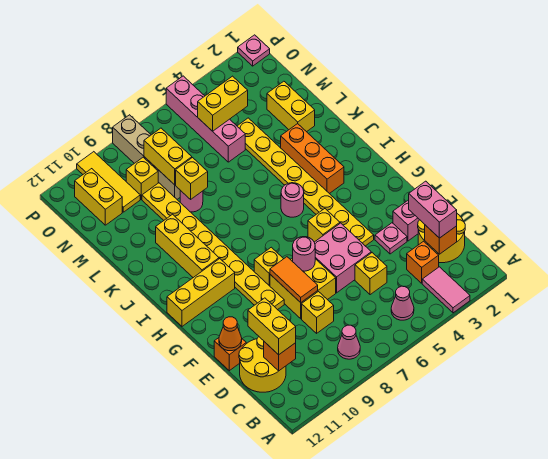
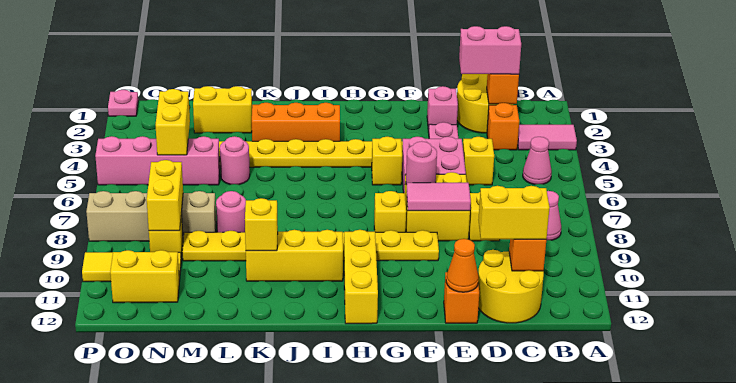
orange 1x2 tile [270,257,318,303] -> pink 1x2 tile [407,183,471,211]
pink 1x1 round brick [281,183,304,217] -> pink 1x1 round brick moved to [220,136,250,185]
yellow 1x1 brick [176,158,208,199] -> yellow 1x1 brick moved to [245,198,278,251]
yellow 1x2 brick [144,128,192,185] -> yellow 1x2 brick turned to [147,160,183,231]

